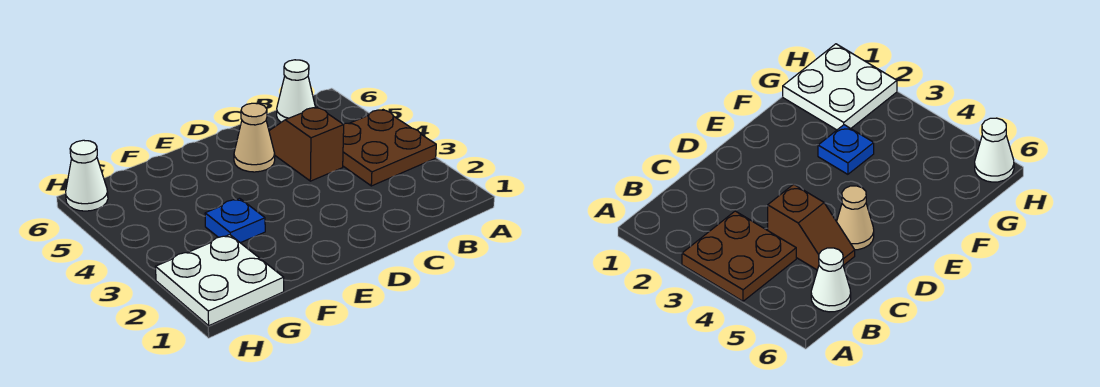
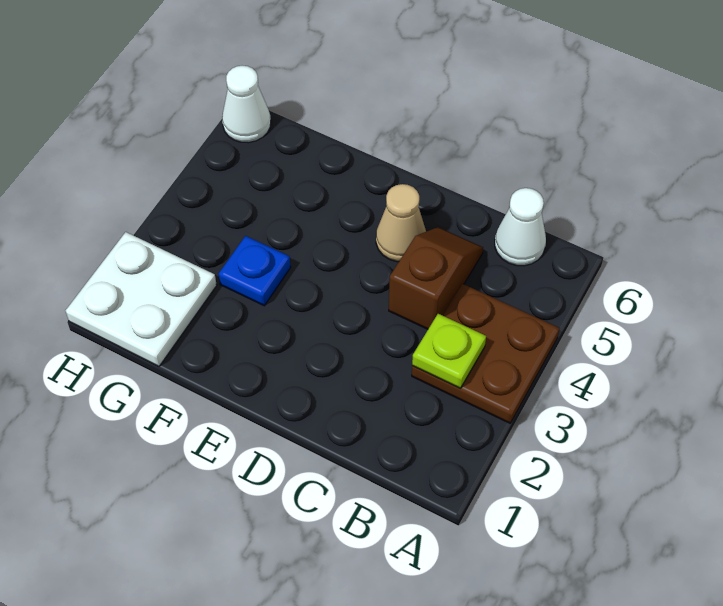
none -> lime 1x1 plate [412,314,486,388]

